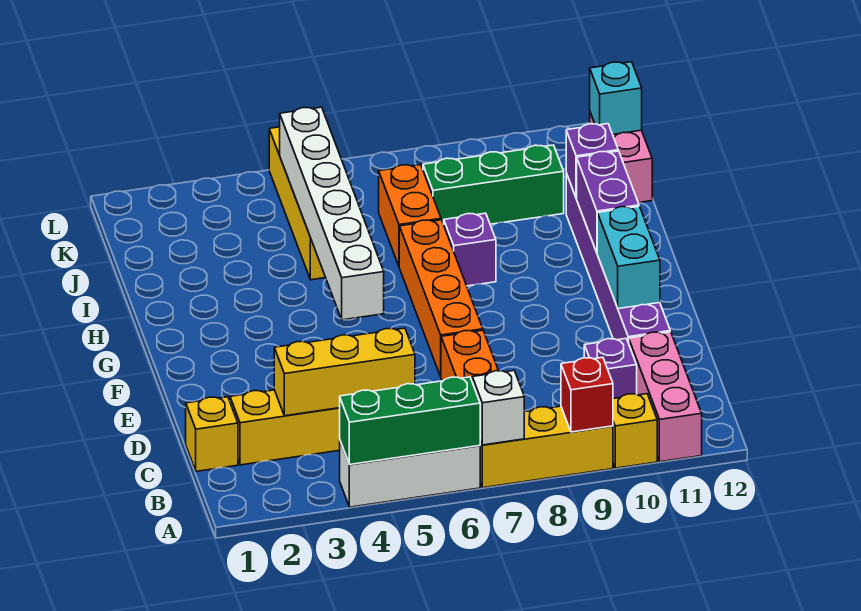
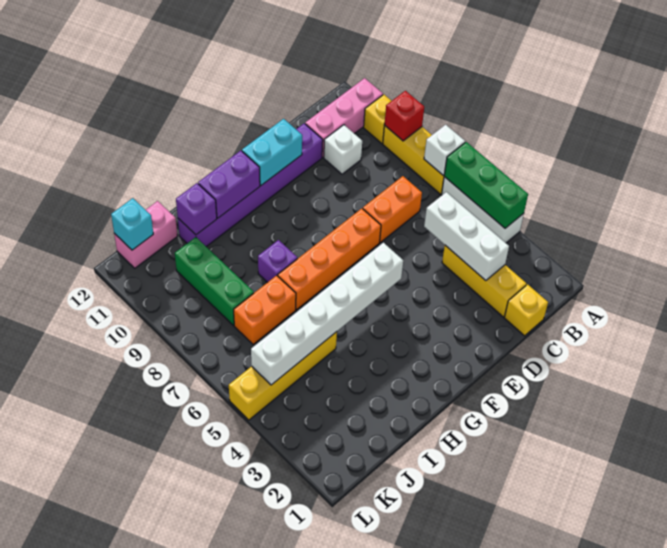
yellow 1x3 brick [274,328,415,416] -> white 1x3 brick [424,192,509,281]
purple 1x1 brick [584,339,637,399] -> white 1x1 brick [324,125,362,174]

